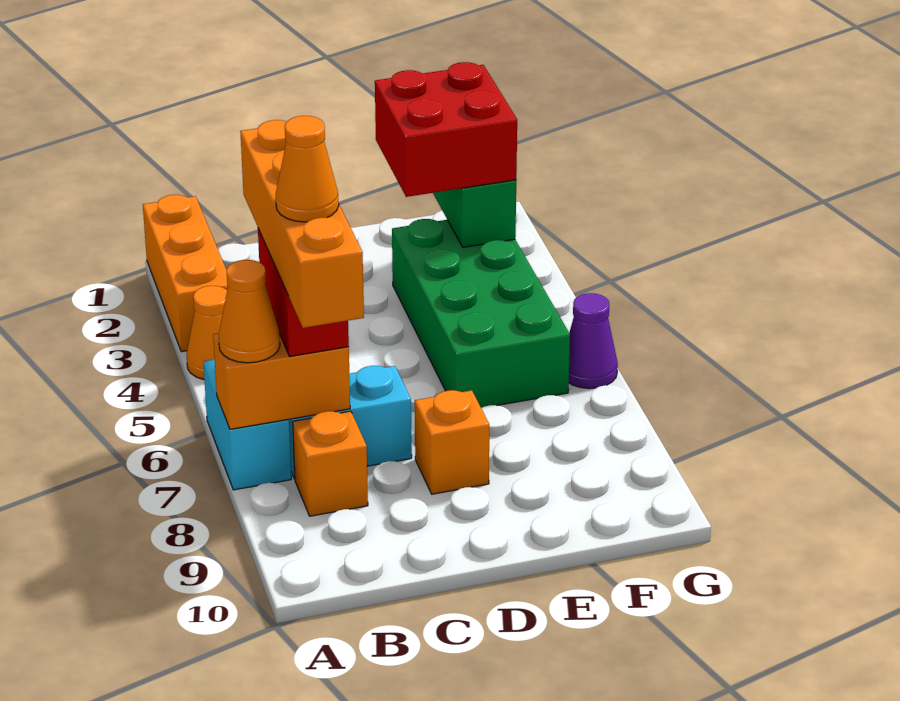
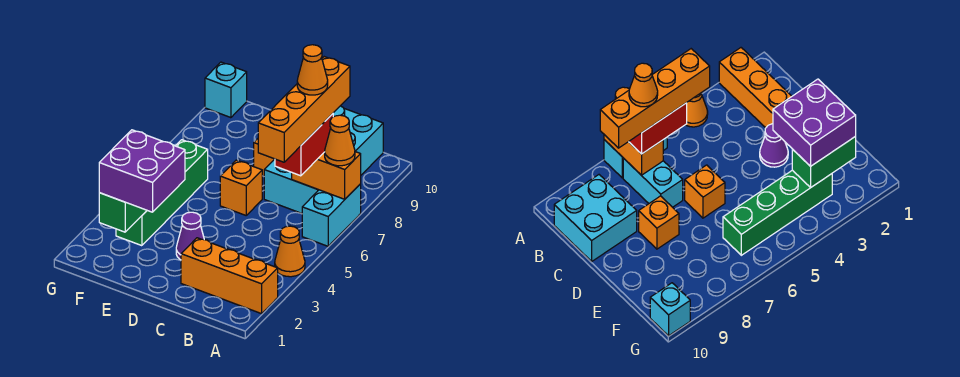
orange 1x3 brick [143,195,228,352] -> orange 1x3 brick turned to [181,238,278,314]
orange 1x1 brick [293,411,368,516] -> orange 1x1 brick moved to [220,160,262,215]
none -> cyan 2x2 brick [333,106,383,175]
red 2x2 brick [375,62,517,197] -> purple 2x2 brick [99,130,185,212]
green 2x4 brick [392,219,570,408] -> green 1x4 brick [116,140,208,246]
purple 1x1 cone [569,293,618,389] -> purple 1x1 cone moved to [176,212,204,260]
none -> cyan 1x1 brick [205,62,247,118]

